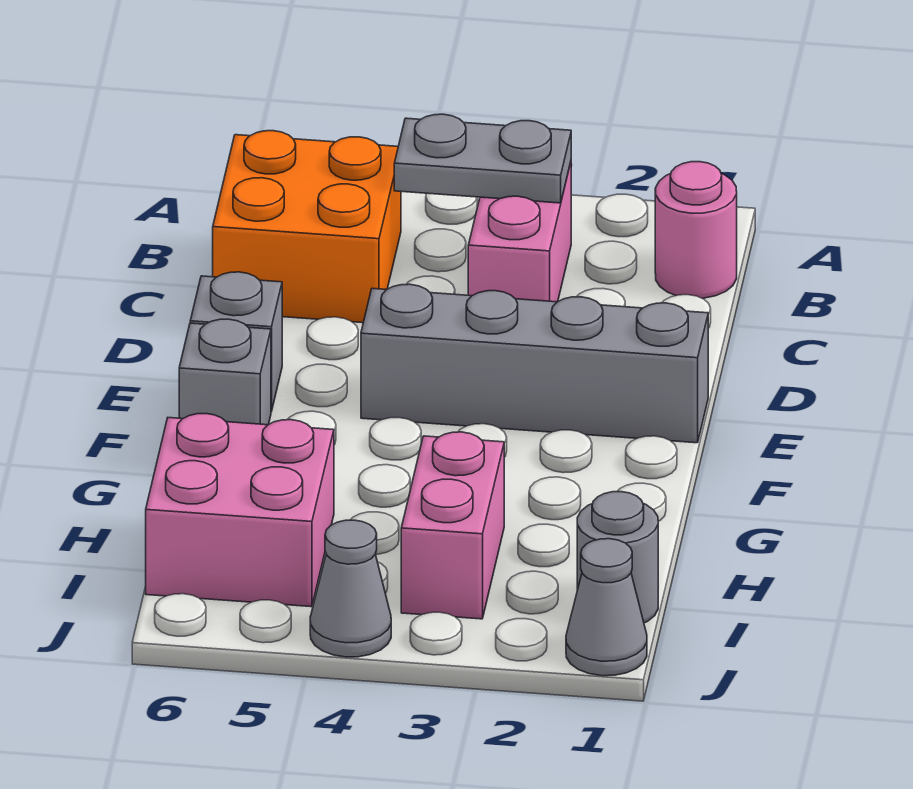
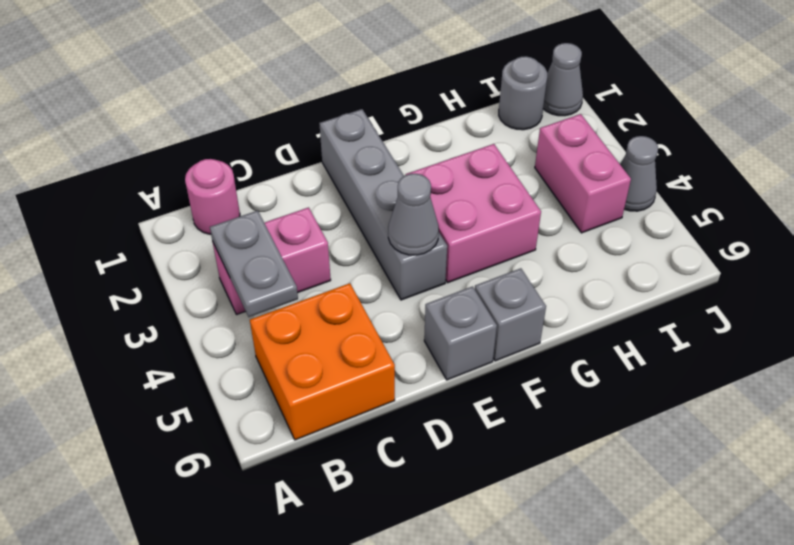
none -> grey 1x1 cone [388,174,439,255]
pink 1x2 brick [401,432,504,619] -> pink 1x2 brick turned to [535,114,631,233]
pink 2x2 brick [146,414,334,607] -> pink 2x2 brick moved to [406,144,541,283]

